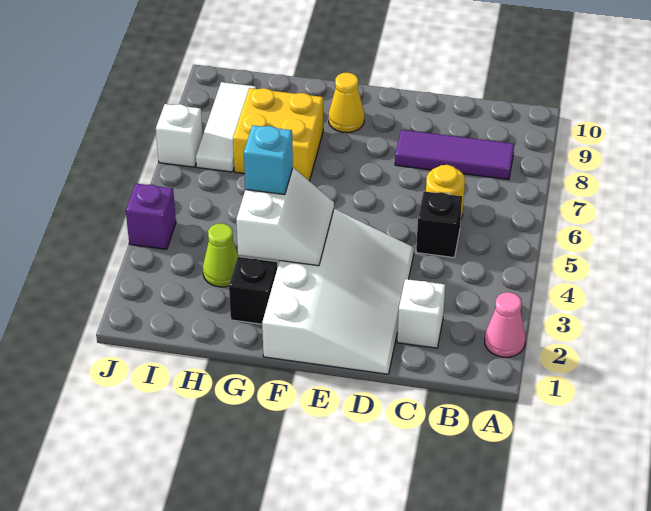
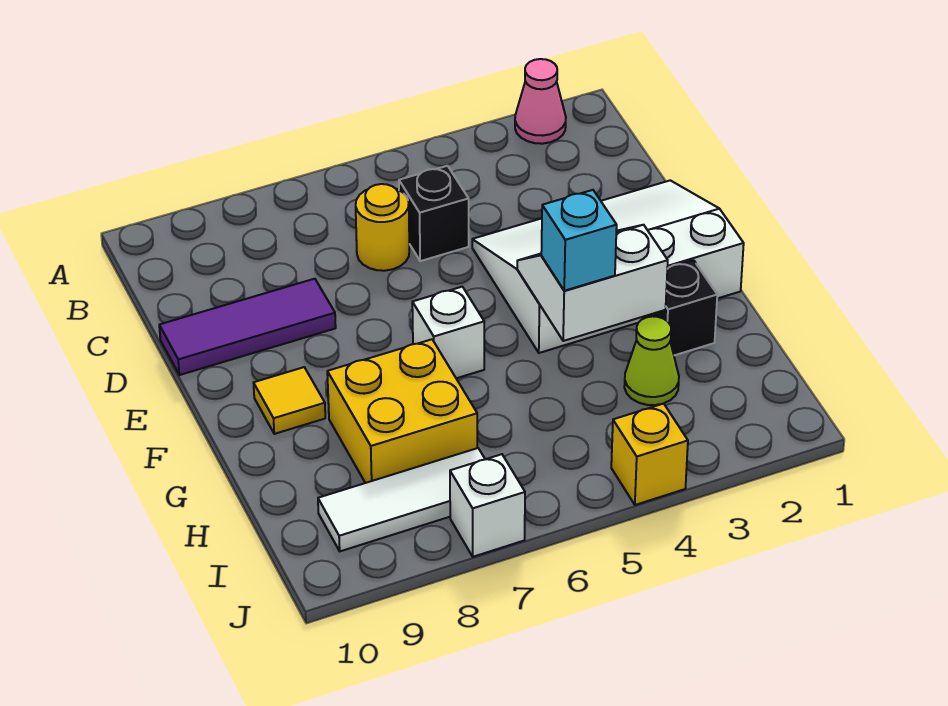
purple 1x3 tile [395,130,514,180] -> purple 1x3 tile turned to [159,279,336,375]
white 1x1 brick [397,279,445,348] -> white 1x1 brick moved to [412,287,484,378]
yellow 1x1 cone [329,73,364,133] -> yellow 1x1 tile [254,367,325,434]
purple 1x1 brick [126,184,176,249] -> yellow 1x1 brick [611,404,688,505]

